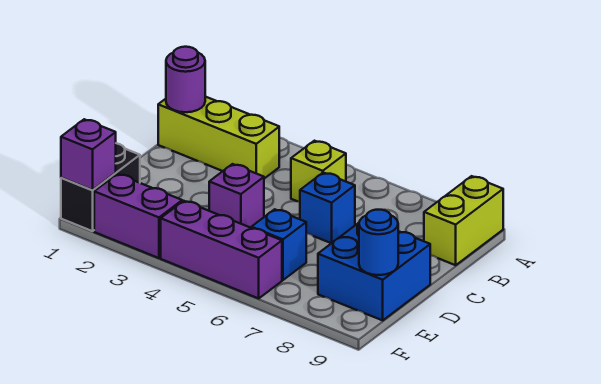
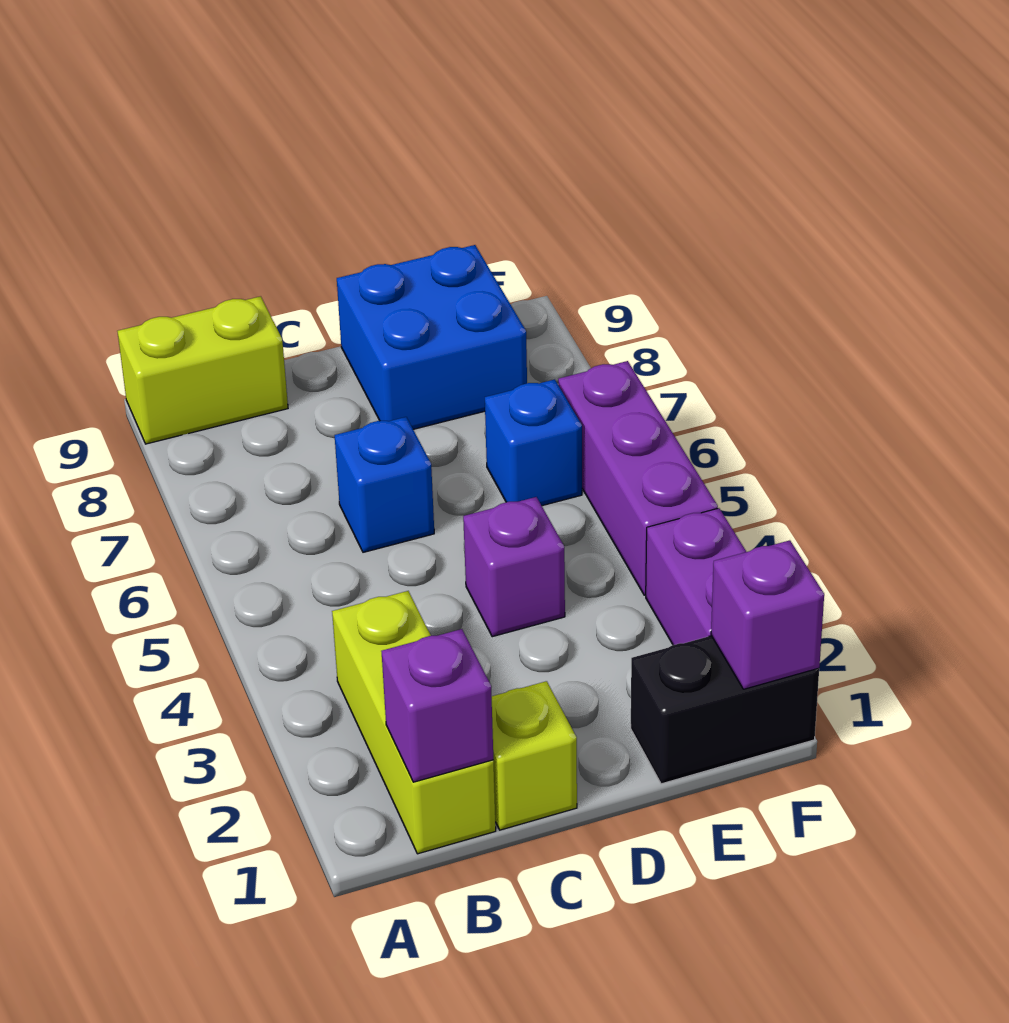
purple 1x1 round brick [166,47,205,112] -> purple 1x1 brick [382,629,493,782]
lime 1x1 brick [291,141,346,202] -> lime 1x1 brick moved to [492,681,577,830]
blue 1x1 round brick [359,210,398,275] -> none

